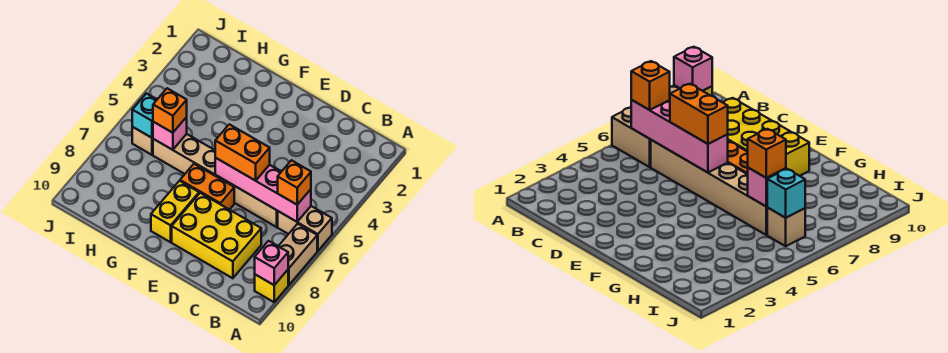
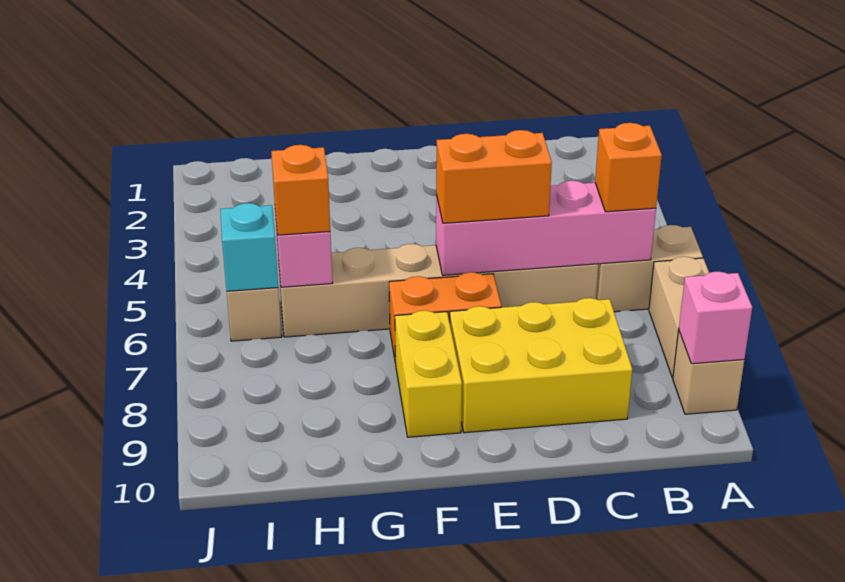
yellow 1x1 brick [255,270,288,302] -> tan 1x1 brick [673,331,744,414]

